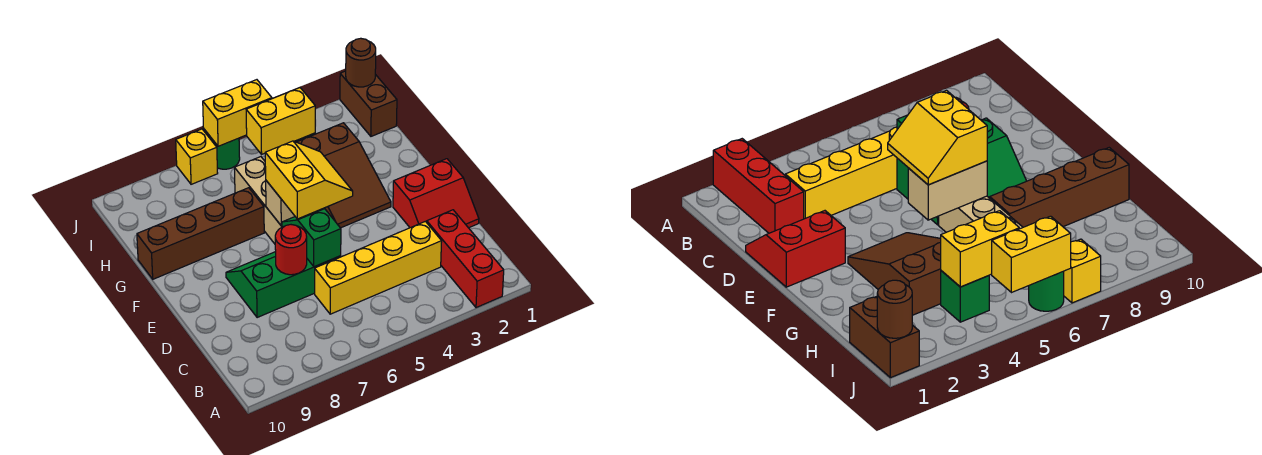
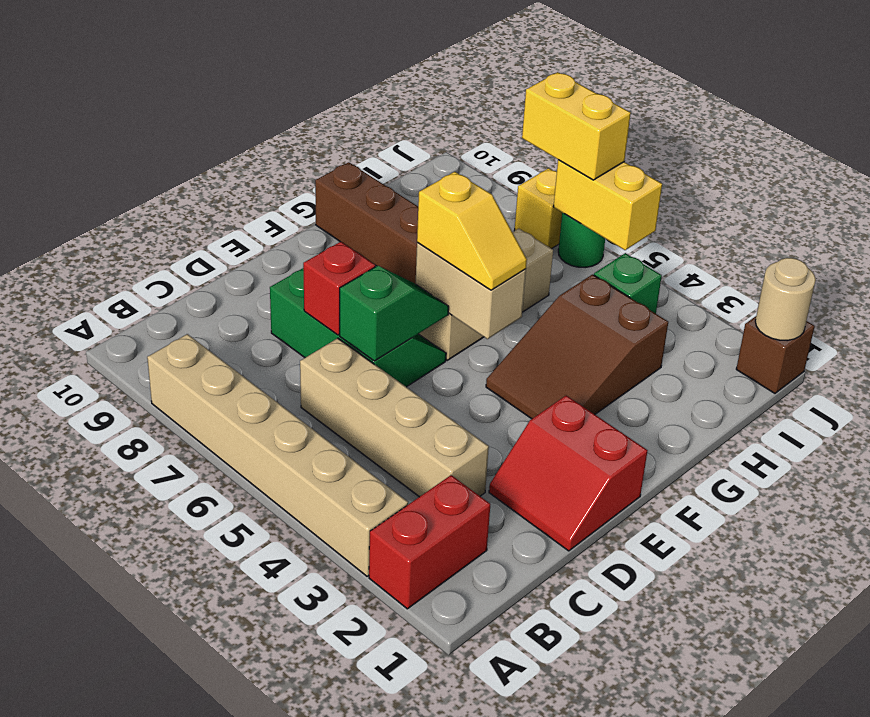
red 1x3 brick [427,210,504,308] -> red 1x2 brick [369,475,490,609]
none -> tan 1x6 brick [147,334,408,576]
yellow 1x4 brick [315,221,442,314] -> tan 1x4 brick [300,338,489,497]
red 1x1 round brick [275,225,307,275] -> red 1x1 brick [303,242,375,335]
yellow 2x2 slope [265,141,353,219] -> yellow 1x2 slope [417,172,527,290]
brown 1x2 brick [340,71,397,136] -> brown 1x1 brick [736,316,815,393]
yellow 1x2 brick [246,88,315,154] -> yellow 1x2 brick moved to [522,72,631,180]
brown 1x1 round brick [346,38,376,87] -> tan 1x1 round brick [755,258,816,341]

